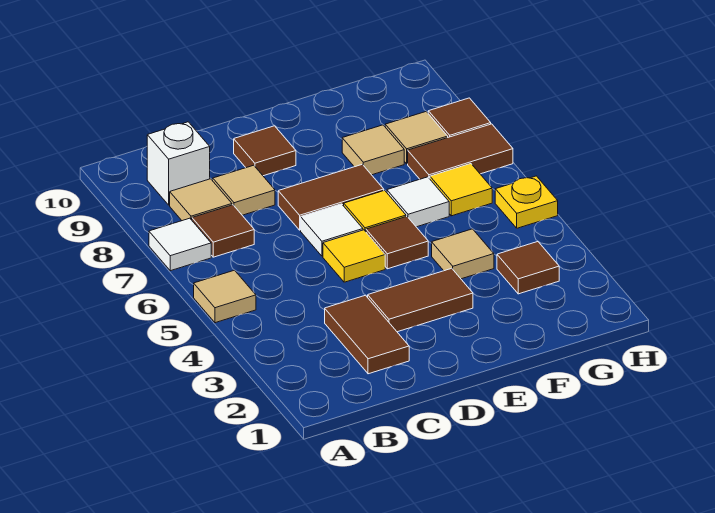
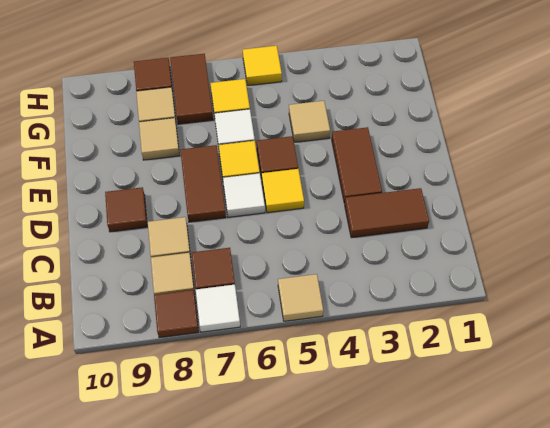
white 1x1 brick [147,122,210,205] -> none
brown 1x1 tile [497,242,559,294] -> brown 1x1 tile moved to [154,290,199,338]
yellow 1x1 plate [495,176,558,228] -> yellow 1x1 tile [243,46,282,86]

